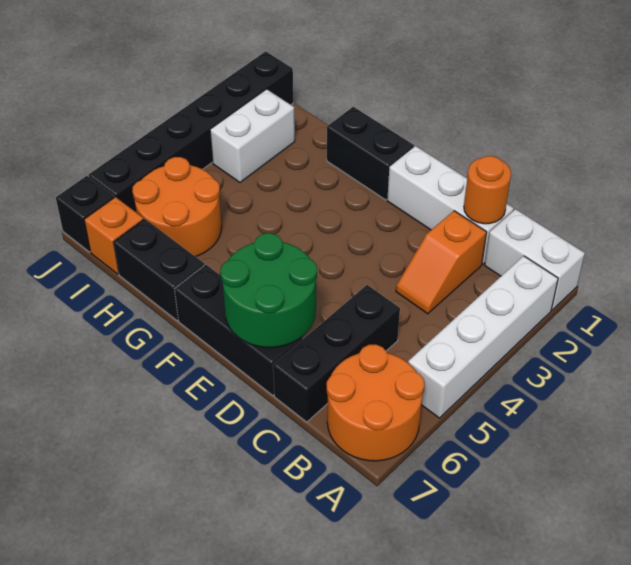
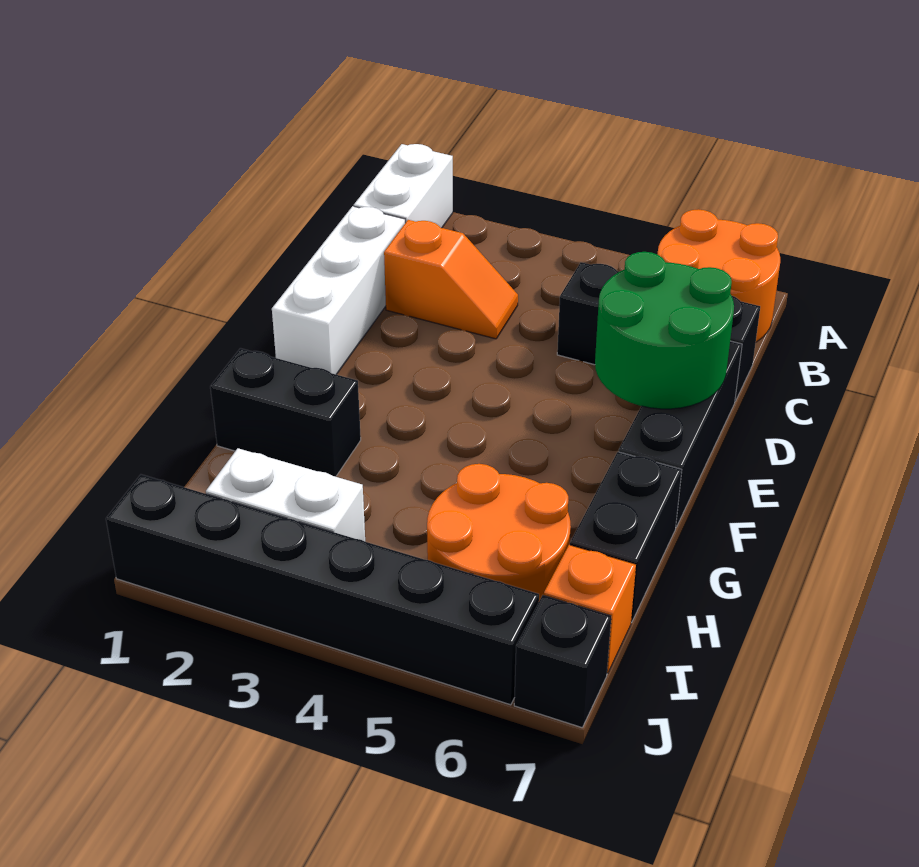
white 1x4 brick [408,256,558,418] -> none
orange 1x1 round brick [464,156,511,224] -> none
black 1x2 brick [327,107,414,200] -> black 1x2 brick turned to [210,348,361,477]

